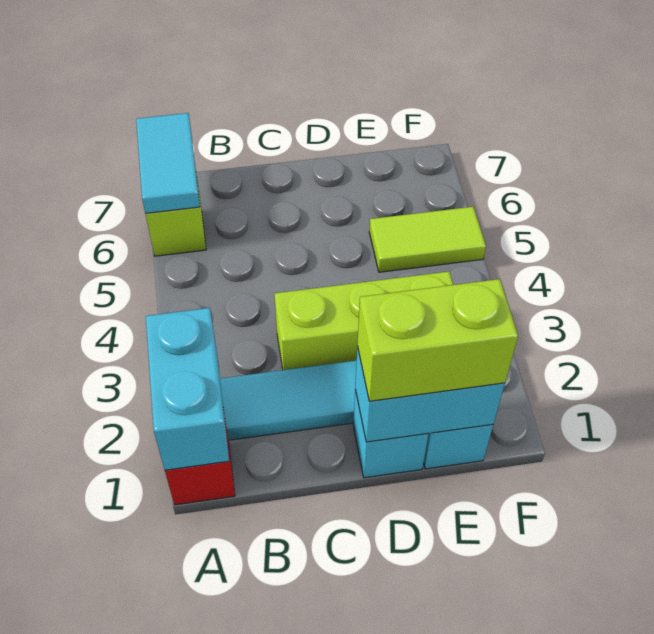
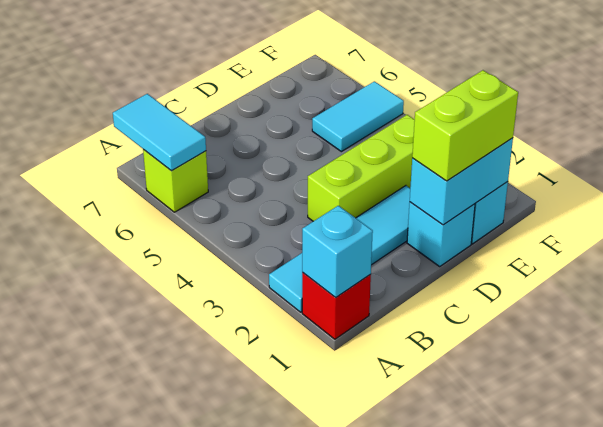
cyan 1x2 brick [146,308,229,470] -> cyan 1x1 brick [302,206,373,298]
lime 1x2 tile [369,207,486,272] -> cyan 1x2 tile [312,81,404,152]

